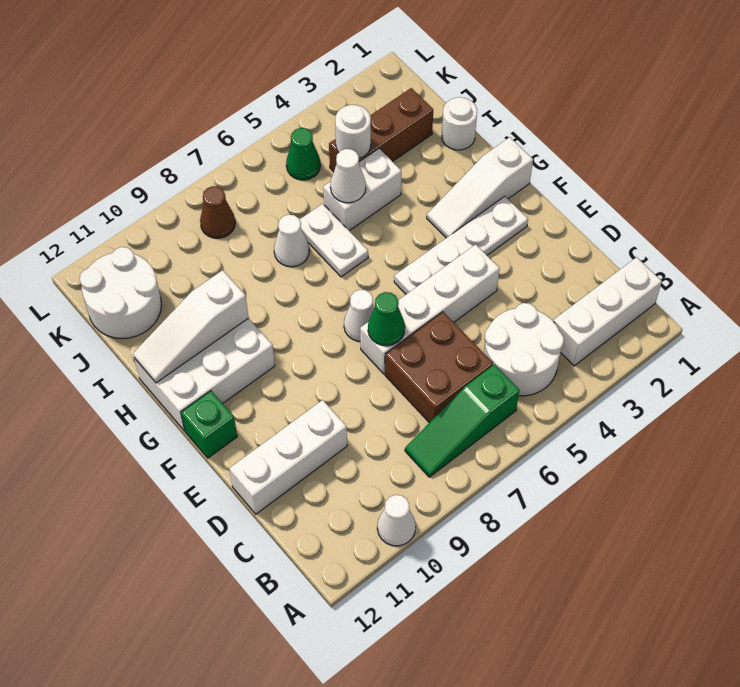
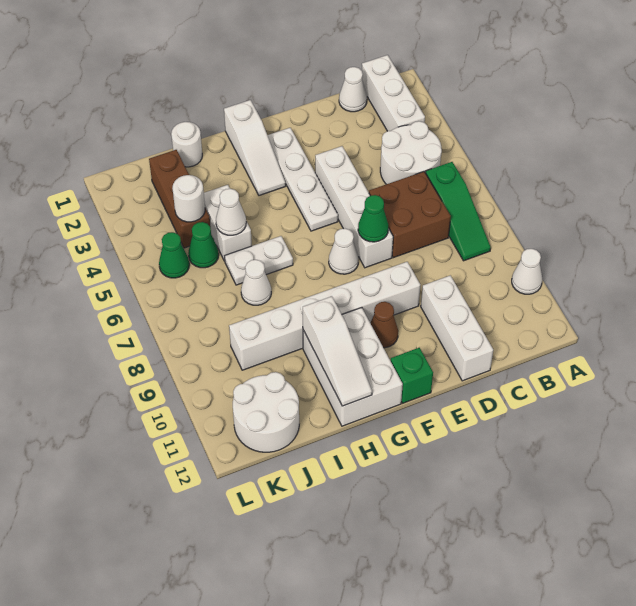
none -> white 1x1 cone [339,67,367,112]
none -> white 1x6 brick [229,262,420,370]
none -> green 1x1 cone [188,222,219,268]
brown 1x1 cone [200,186,235,238] -> brown 1x1 cone moved to [370,302,398,348]

